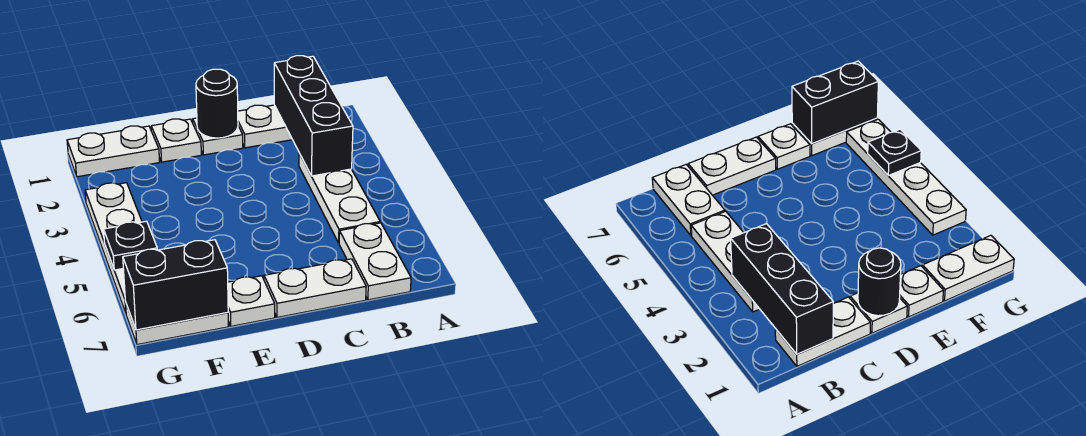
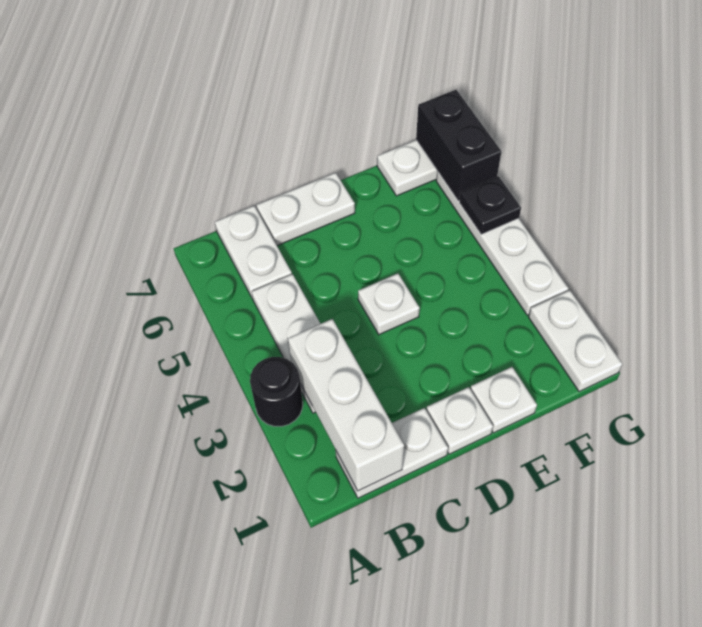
black 1x3 brick [274,56,353,176] -> white 1x3 brick [288,319,404,491]
black 1x1 round brick [196,69,238,138] -> black 1x1 round brick moved to [250,357,303,426]
white 1x1 plate [228,276,275,326] -> white 1x1 plate moved to [358,273,420,335]
white 1x2 plate [67,126,159,177] -> white 1x2 plate turned to [529,290,622,392]
black 1x2 brick [123,240,228,330] -> black 1x2 brick turned to [416,90,501,201]

